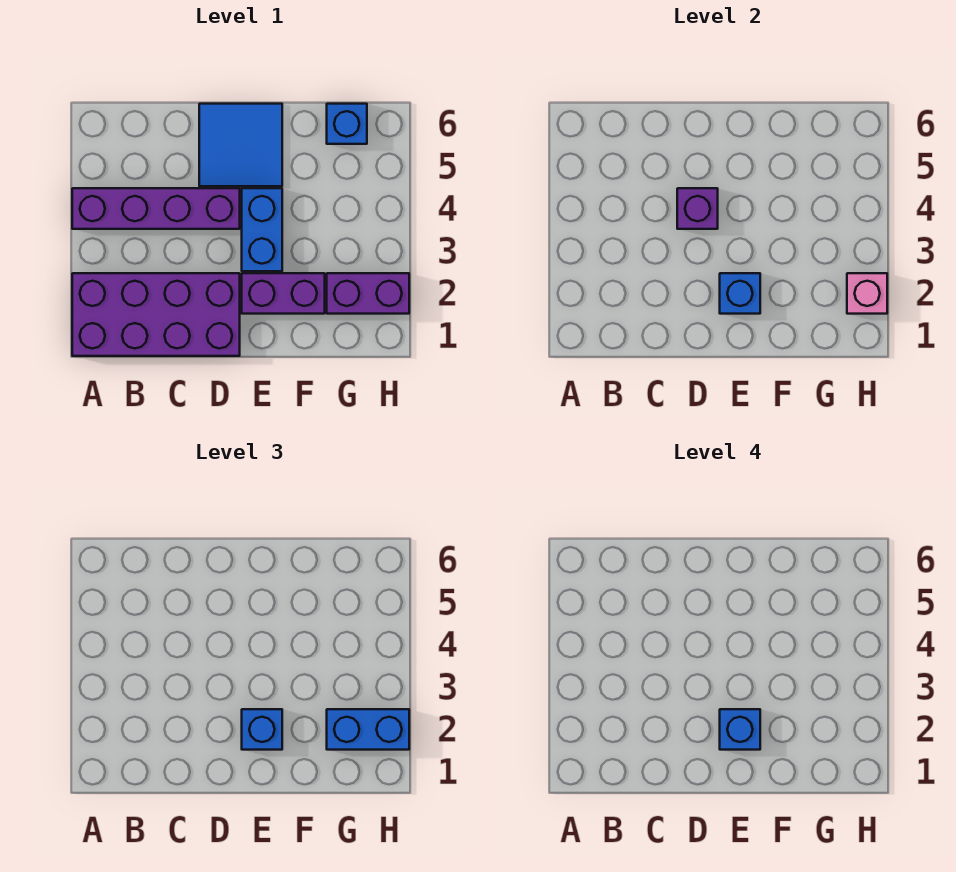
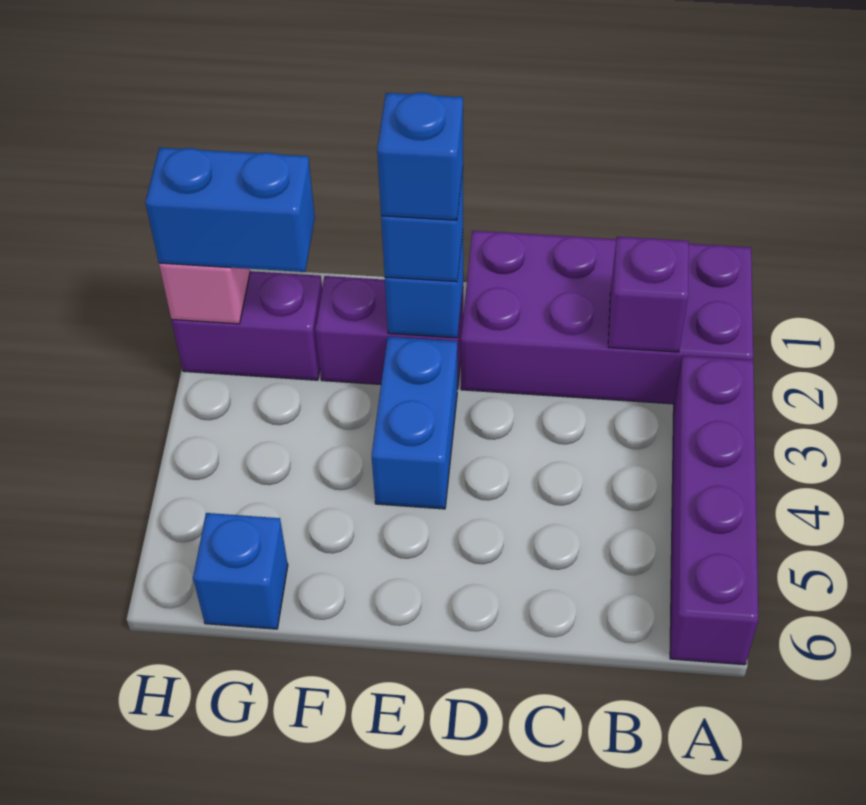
purple 1x4 brick [72,188,240,229] -> purple 1x4 brick turned to [670,356,758,665]
purple 1x1 brick [677,188,718,229] -> purple 1x1 brick moved to [608,237,689,352]
blue 2x2 tile [199,104,282,186] -> none

